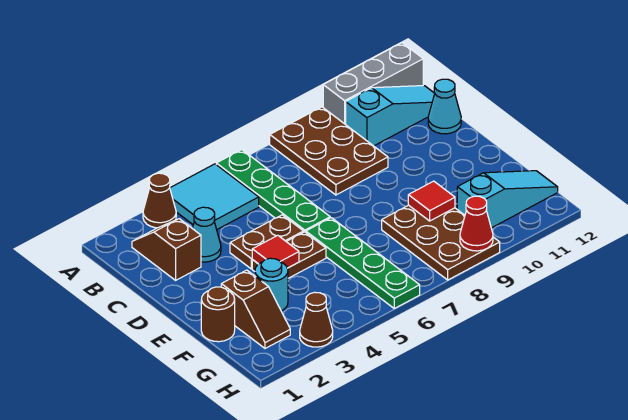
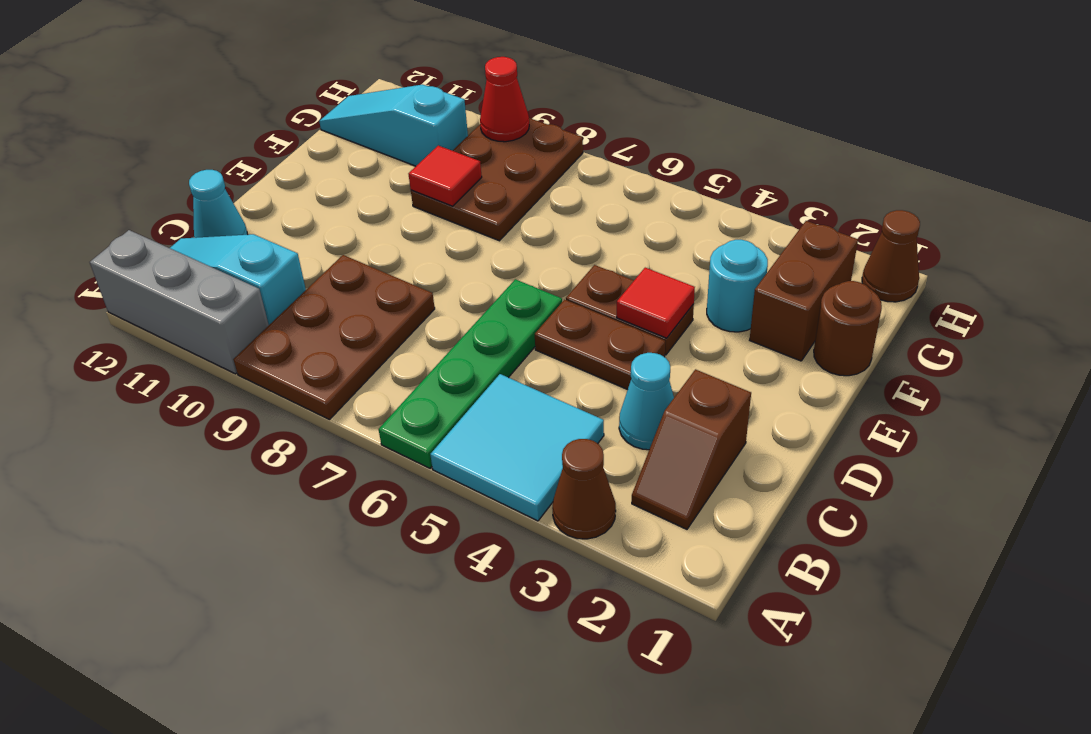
green 1x4 plate [306,218,420,308] -> none
brown 1x2 slope [221,270,290,348] -> brown 1x2 brick [750,221,858,361]
brown 1x1 cone [300,292,333,347] -> brown 1x1 cone moved to [862,210,920,302]

